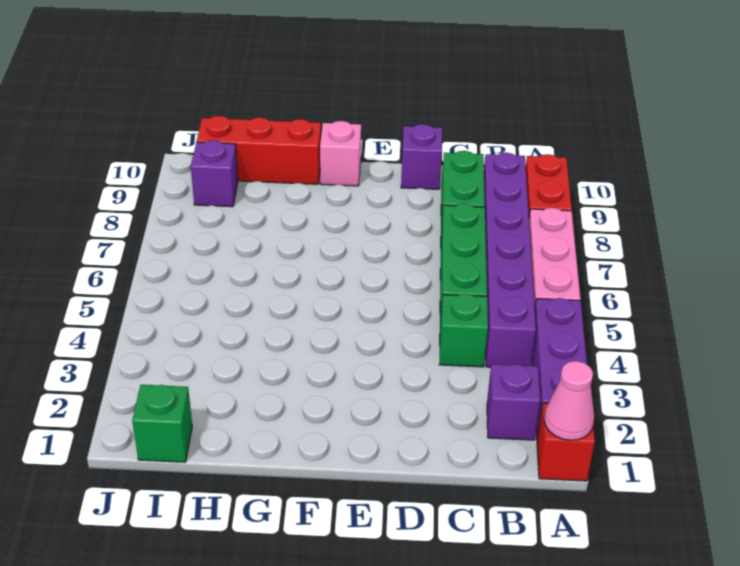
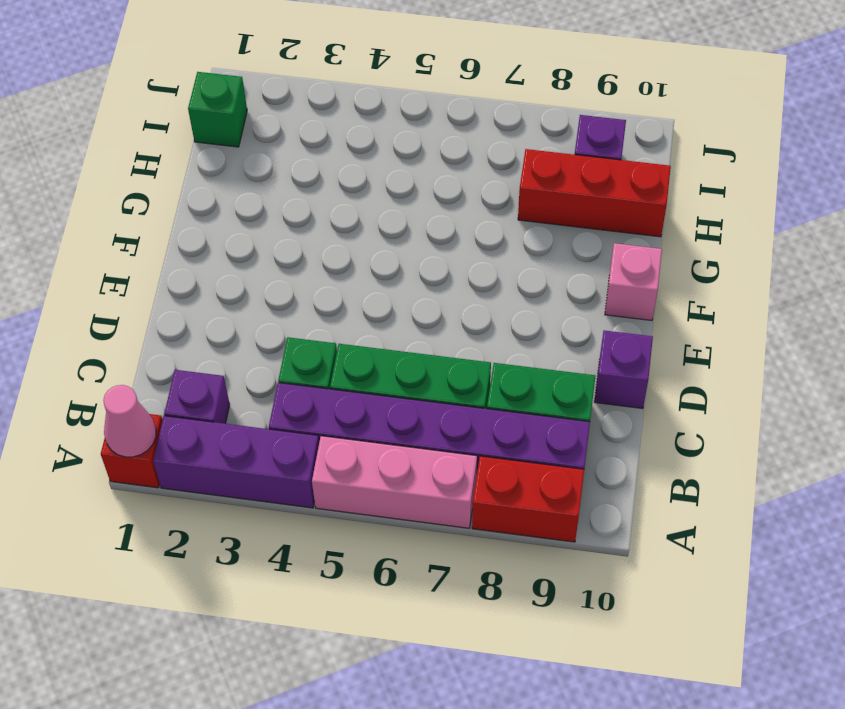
red 1x3 brick [197,116,321,184] -> red 1x3 brick turned to [518,149,671,237]

